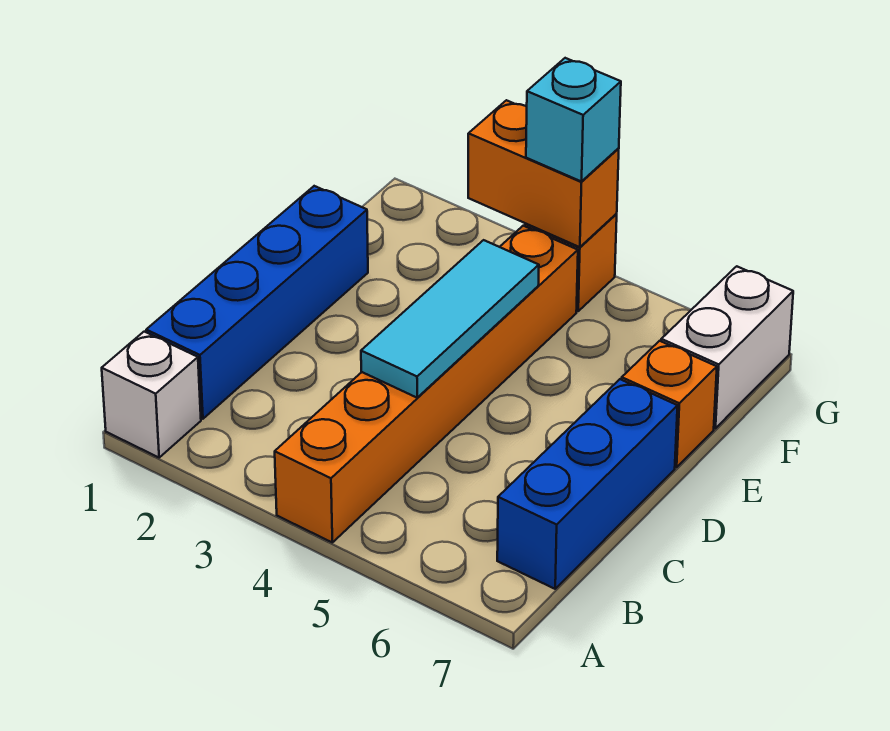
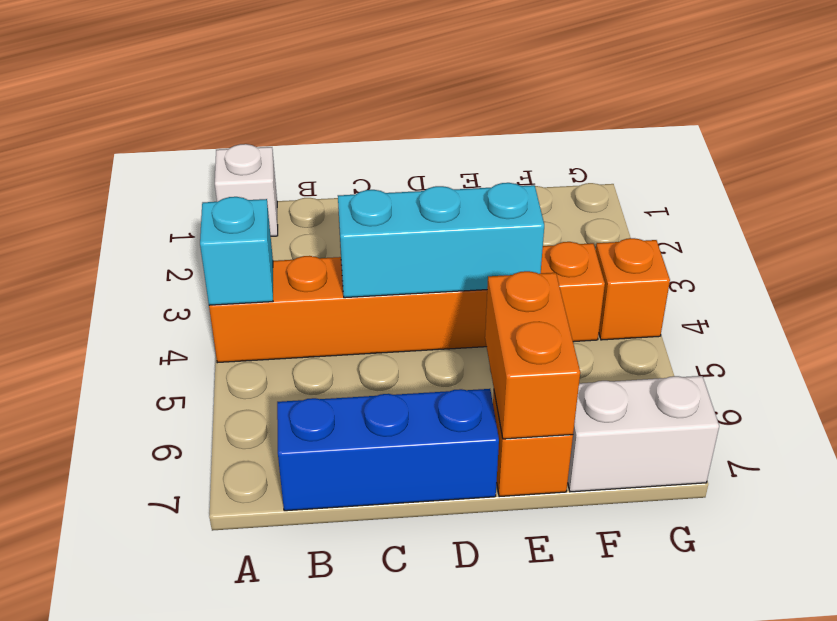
blue 1x4 brick [146,186,368,419] -> none
cyan 1x3 tile [361,240,539,398] -> cyan 1x3 brick [338,183,544,298]
orange 1x2 brick [468,100,619,247] -> orange 1x2 brick moved to [485,271,580,439]
cyan 1x1 brick [526,58,621,182] -> cyan 1x1 brick moved to [200,197,273,305]

